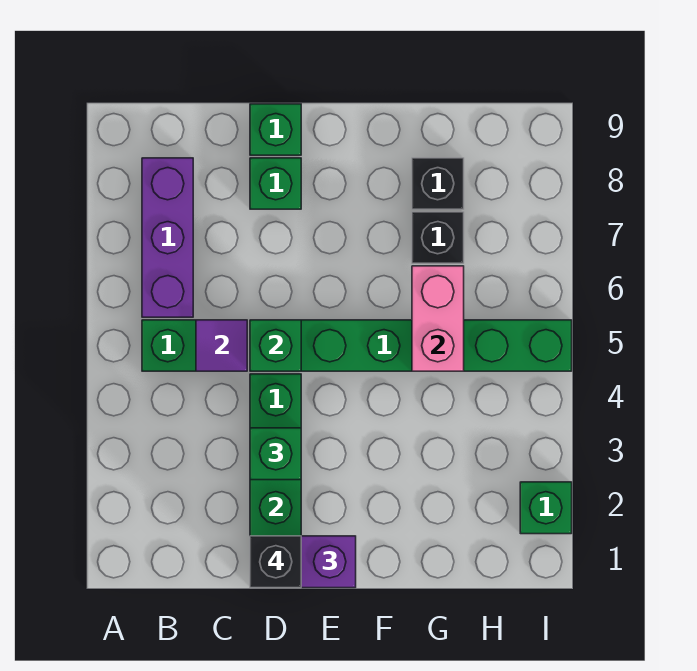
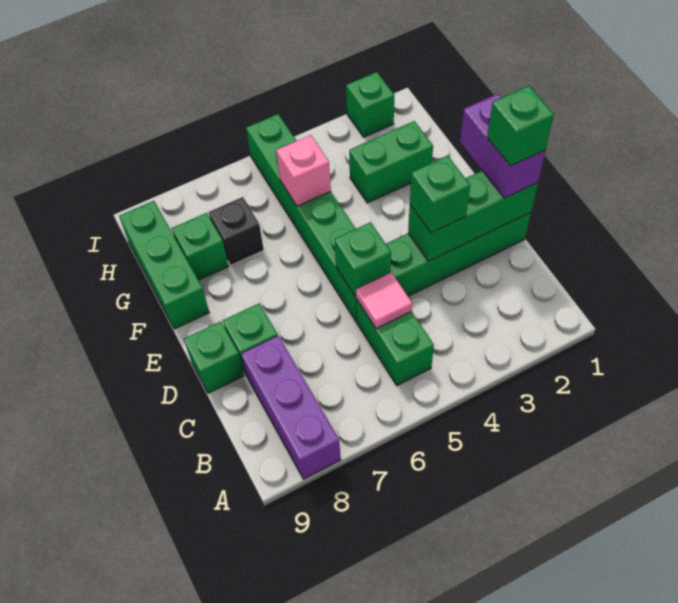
purple 1x3 brick [142,158,193,317] -> purple 1x3 brick turned to [242,336,341,479]
purple 1x1 tile [196,320,247,371] -> pink 1x1 tile [356,273,412,329]
black 1x1 brick [250,536,301,588] -> green 1x1 brick [487,86,554,166]
none -> green 1x3 brick [119,201,209,329]
none -> green 1x2 brick [349,121,433,203]
pink 1x2 brick [412,266,464,371] -> pink 1x1 brick [276,135,331,206]
black 1x1 brick [412,158,464,209] -> green 1x1 brick [172,213,228,280]

